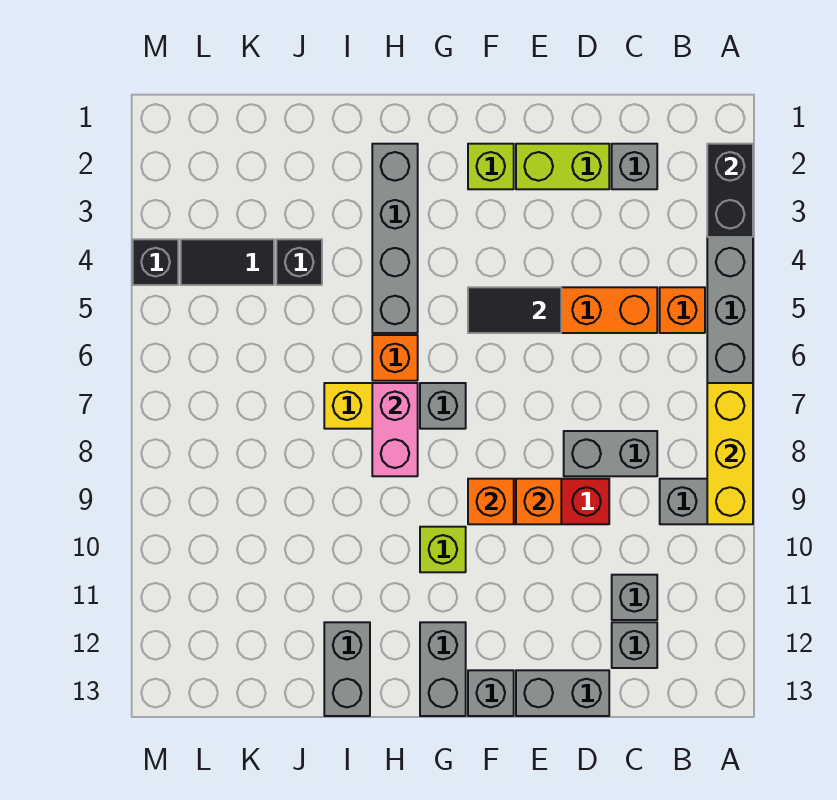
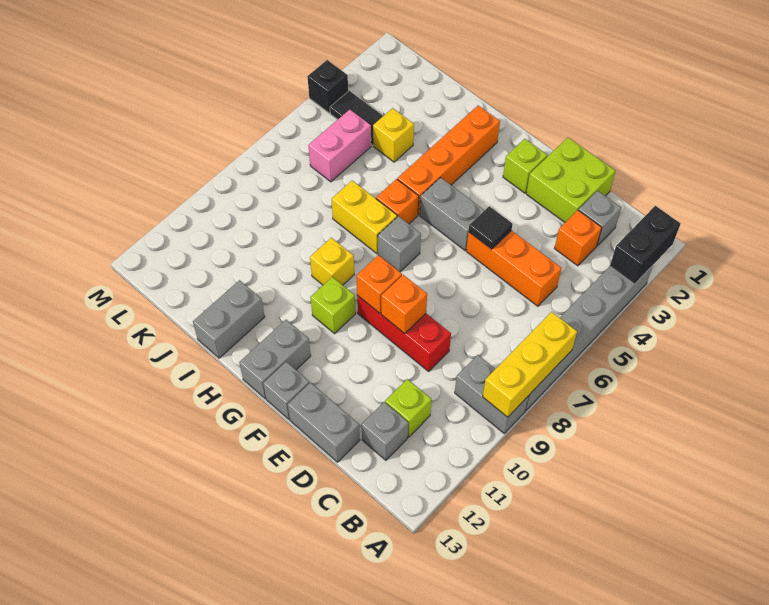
orange 1x1 brick [660,287,705,333] -> orange 1x1 brick moved to [555,210,602,266]
grey 1x2 brick [564,431,657,476] -> grey 1x2 brick moved to [420,178,485,250]
grey 1x1 brick [612,575,657,620] -> lime 1x1 brick [385,379,432,437]
lime 1x2 brick [516,144,609,189] -> lime 2x2 brick [526,137,615,222]
black 1x2 tile [468,287,561,333] -> black 1x1 tile [469,206,513,249]
grey 1x4 brick [372,144,418,333] -> orange 1x4 brick [397,106,500,215]
pink 1x2 brick [372,383,418,476] -> pink 1x2 brick moved to [308,110,371,182]
none -> yellow 1x1 brick [310,238,354,285]
black 1x1 brick [276,239,322,285] -> yellow 1x1 brick [373,108,414,162]

